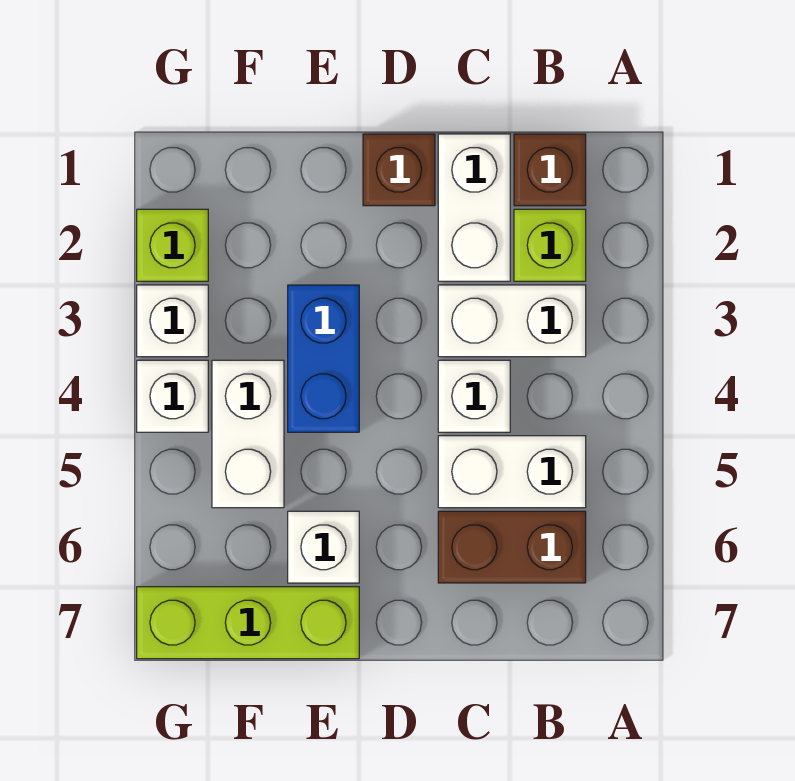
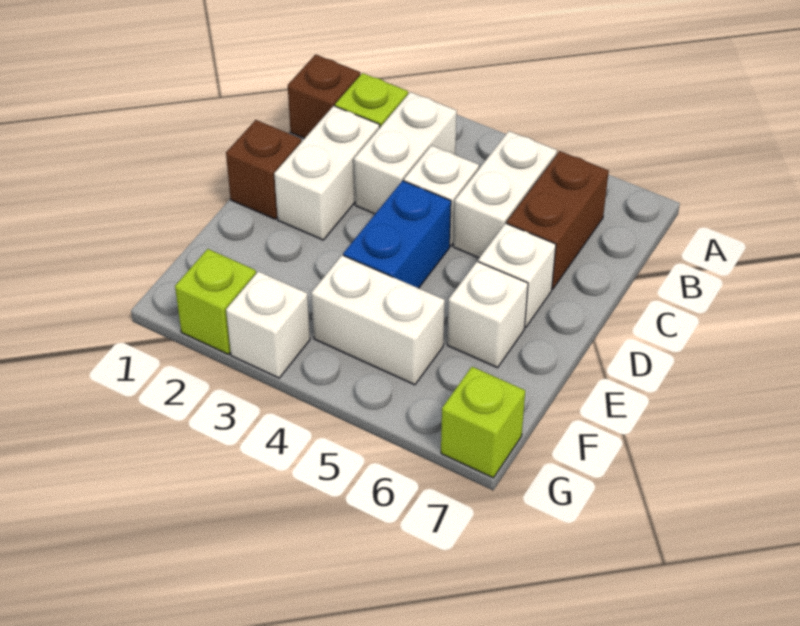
white 1x2 brick [438,134,510,281] -> white 1x2 brick turned to [274,106,380,240]
blue 1x2 brick [288,285,359,432] -> blue 1x2 brick turned to [343,181,451,288]
lime 1x3 brick [137,587,359,659] -> lime 1x1 brick [441,367,525,478]
white 1x1 brick [137,360,208,432] -> white 1x1 brick moved to [478,223,556,328]

